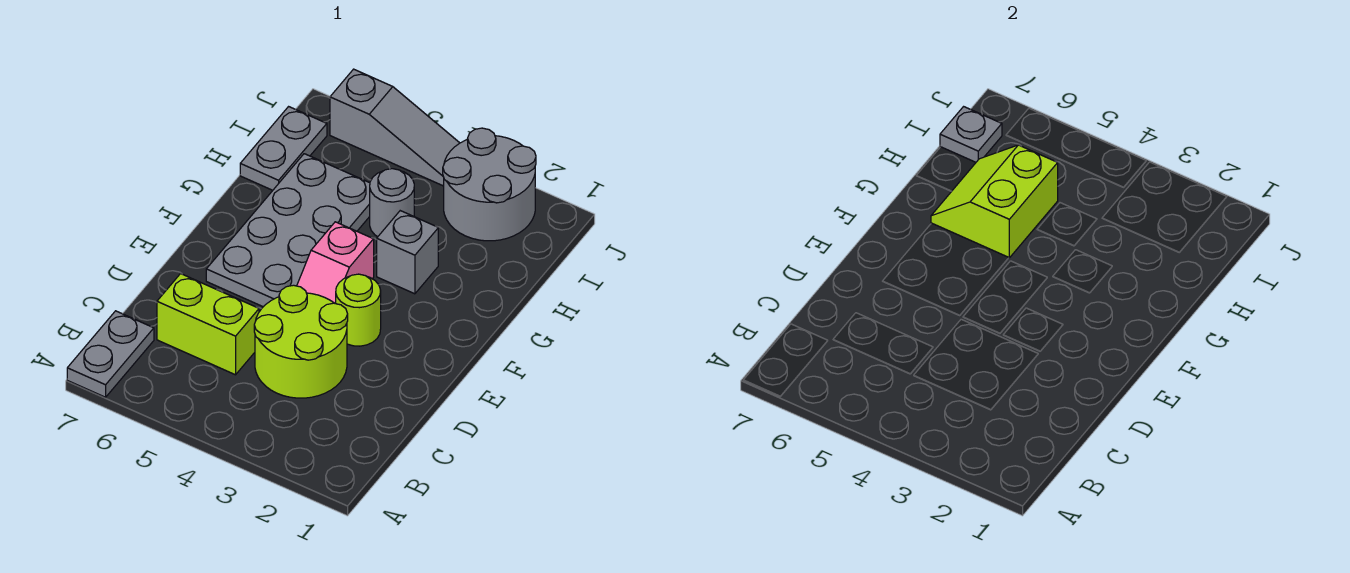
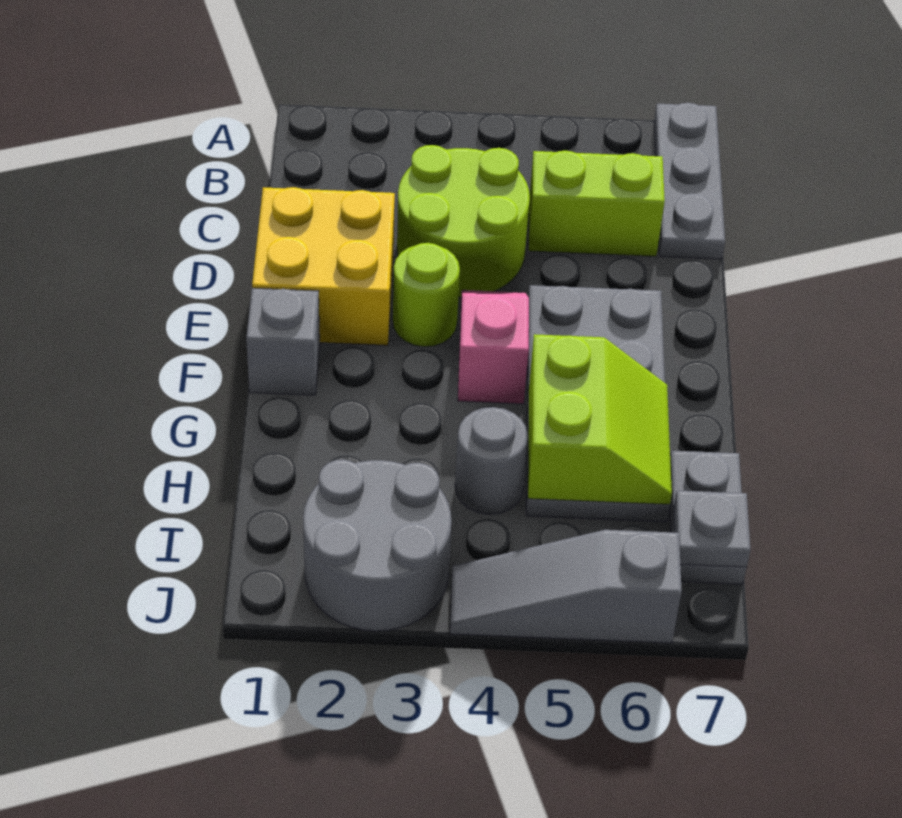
grey 1x2 plate [67,311,154,397] -> grey 1x3 plate [654,103,725,259]
none -> yellow 2x2 brick [252,187,395,345]
grey 1x1 brick [377,211,438,294] -> grey 1x1 brick moved to [246,288,320,395]

